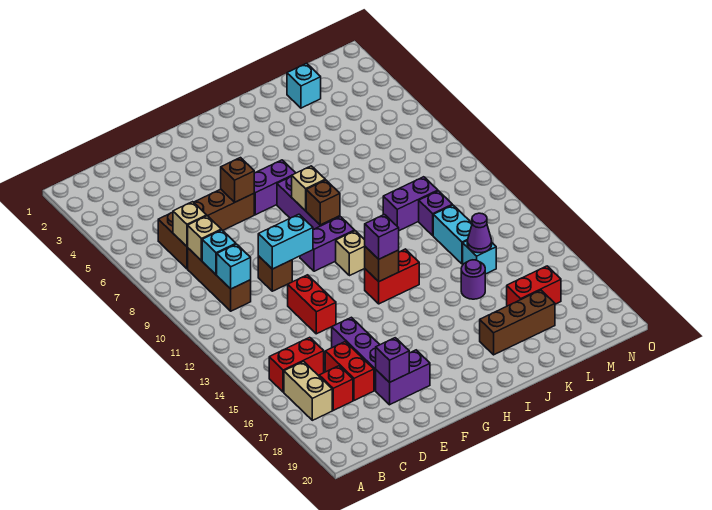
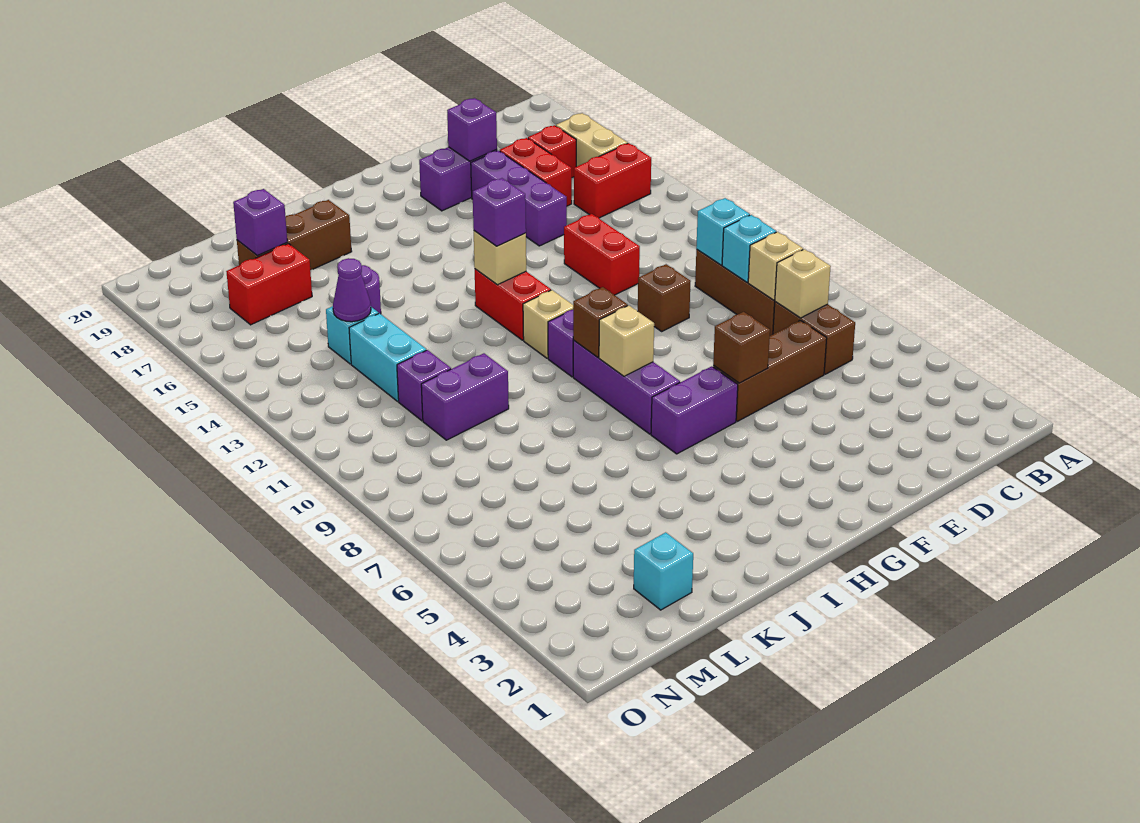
cyan 1x2 brick [258,214,313,269] -> none
red 1x2 brick [365,249,419,304] -> red 1x2 brick turned to [475,269,551,340]
brown 1x1 brick [365,247,399,282] -> tan 1x1 brick [474,231,526,285]
none -> purple 1x1 brick [233,189,287,256]

